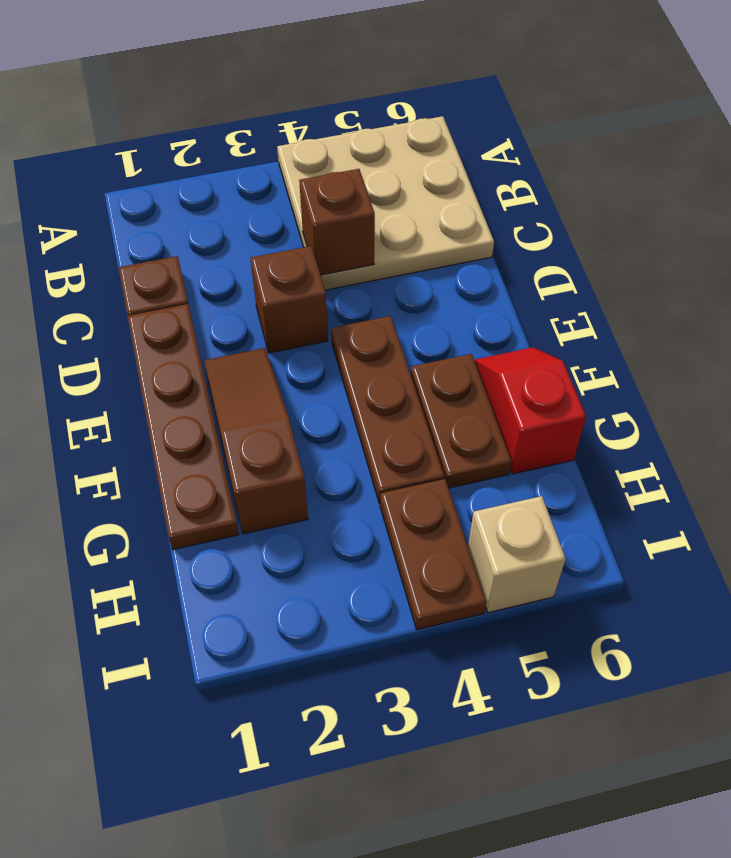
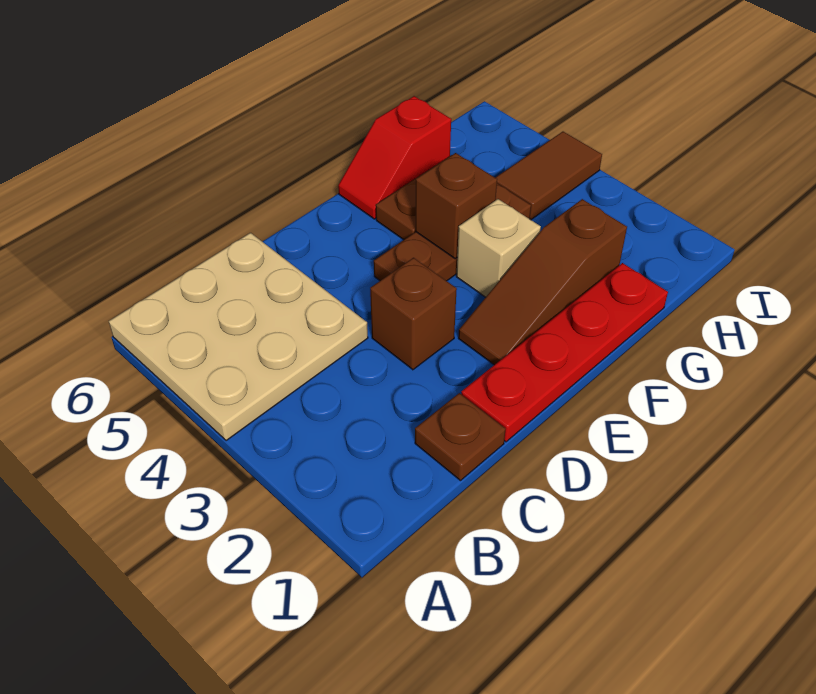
brown 1x1 brick [299,169,375,275] -> brown 1x1 brick moved to [416,153,497,259]
brown 1x4 plate [128,304,239,549] -> red 1x4 plate [461,263,668,442]
brown 1x2 plate [380,479,486,629] -> brown 1x2 tile [495,132,602,220]
tan 1x1 brick [468,496,566,613] -> tan 1x1 brick moved to [456,199,541,297]

